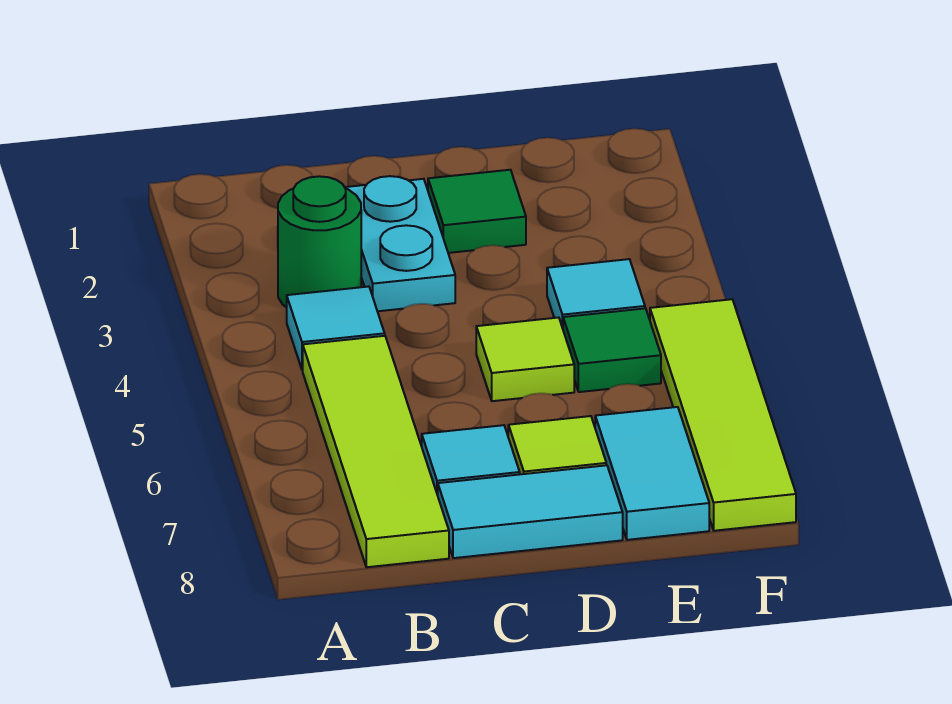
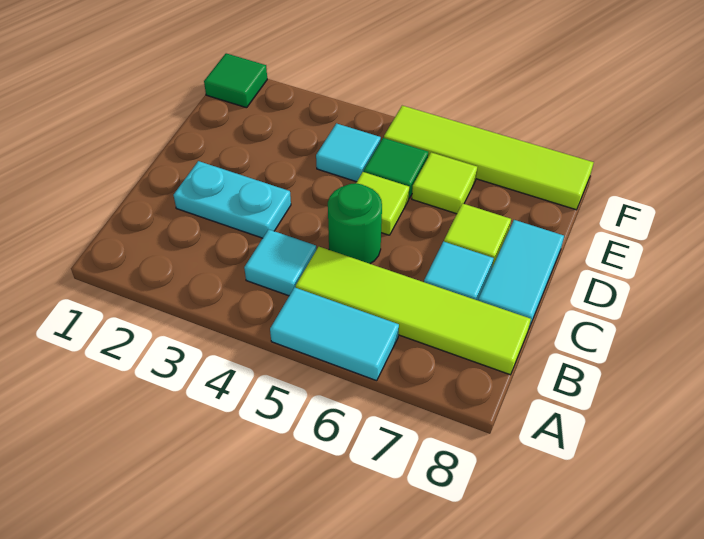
green 1x1 round brick [278,176,361,307] -> green 1x1 round brick moved to [328,183,382,264]
green 1x1 tile [428,170,526,253] -> green 1x1 tile moved to [204,53,267,108]
none -> lime 1x1 tile [412,152,477,214]
cyan 1x2 tile [595,407,709,540] -> cyan 1x2 tile moved to [270,287,399,381]

